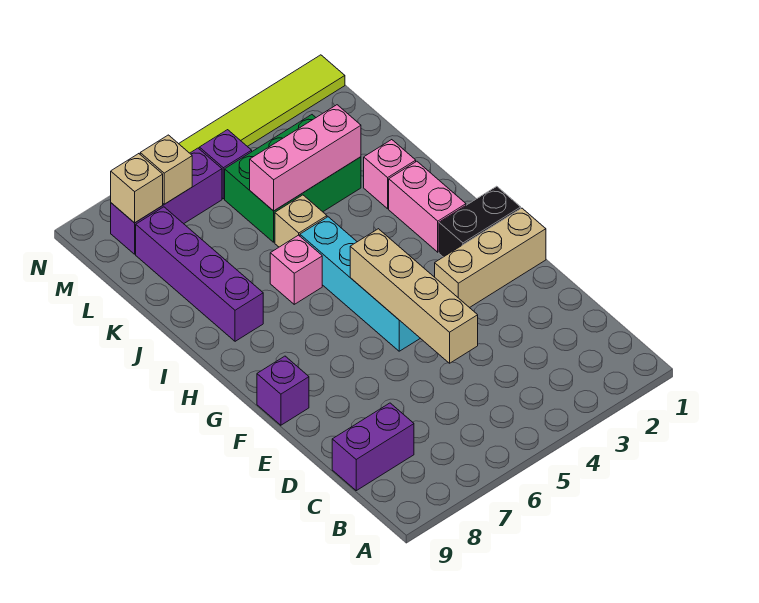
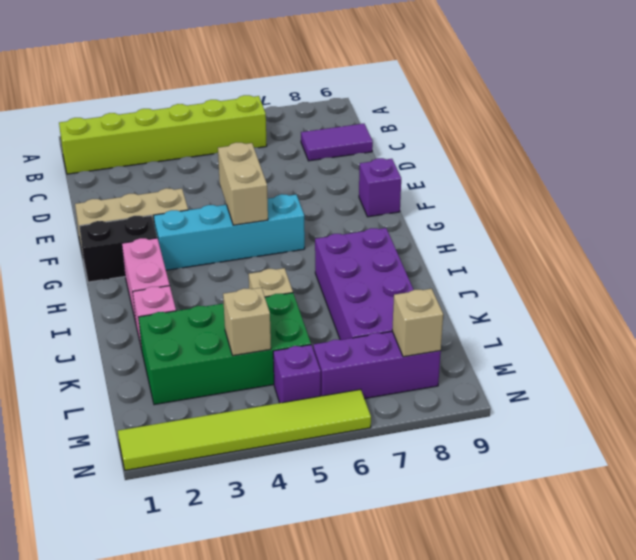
none -> lime 1x6 brick [59,95,267,174]
purple 1x2 brick [332,403,414,491] -> purple 1x2 tile [301,124,373,161]
tan 1x4 brick [350,229,478,363] -> tan 1x2 brick [218,143,268,225]
cyan 1x4 brick [300,217,420,351] -> cyan 1x4 brick turned to [154,194,305,270]
pink 1x1 brick [270,235,322,304] -> none
purple 1x4 brick [136,207,263,341] -> purple 2x4 brick [315,228,414,340]
green 2x3 brick [225,115,361,242] -> green 2x4 brick [139,293,311,405]
pink 1x3 brick [250,105,361,211] -> none
tan 1x1 brick [140,135,192,204] -> tan 1x1 brick moved to [223,288,271,356]

